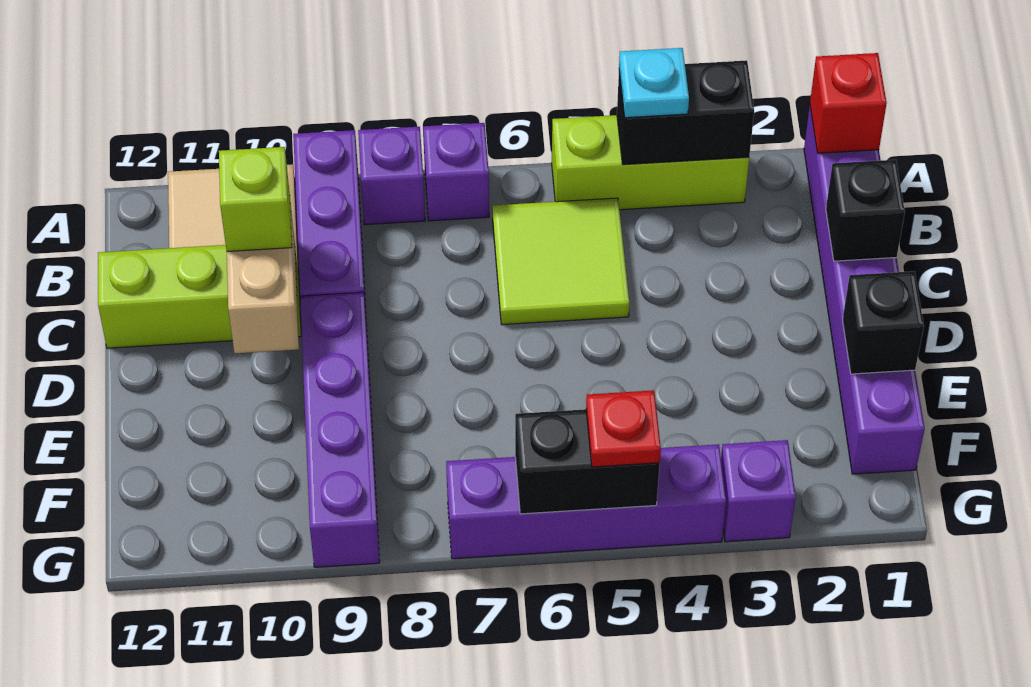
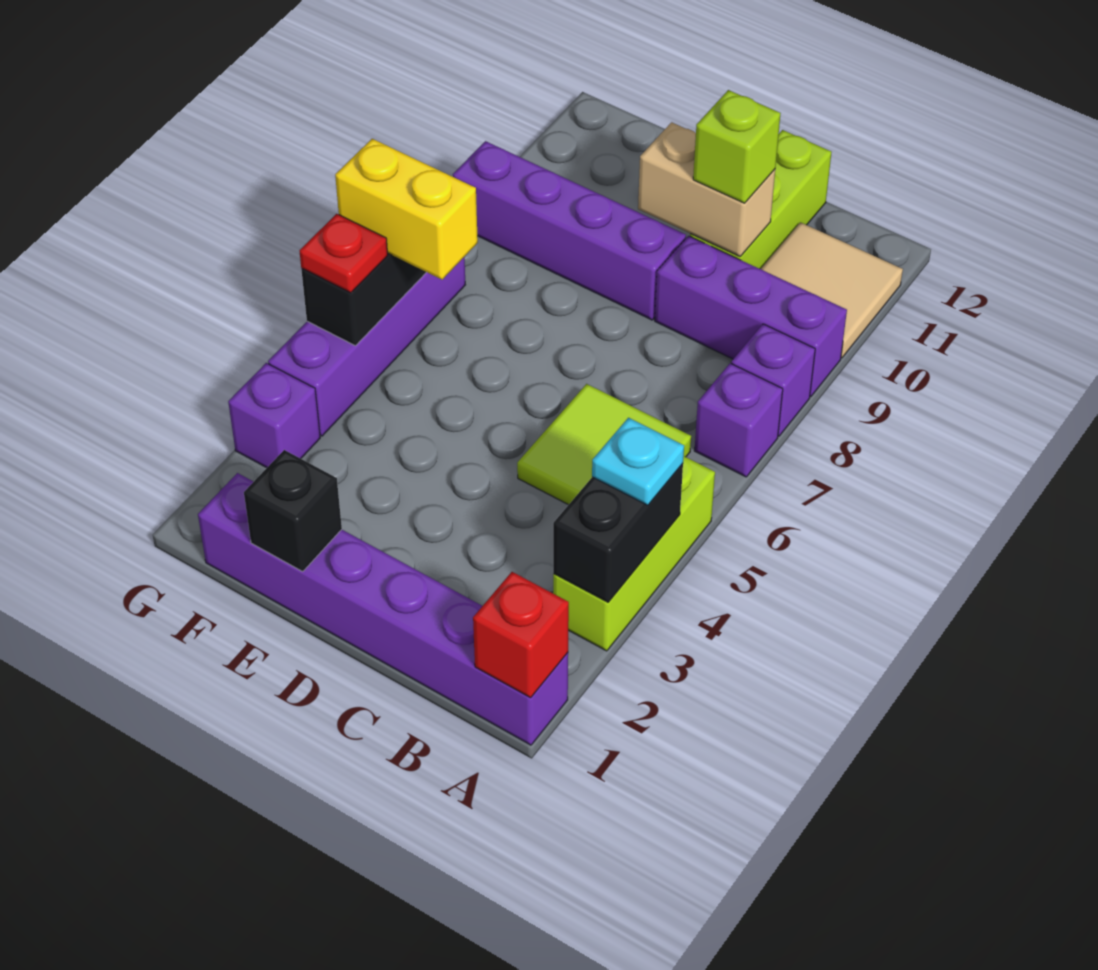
black 1x1 brick [826,160,905,261] -> none
none -> yellow 1x2 brick [335,139,478,279]

